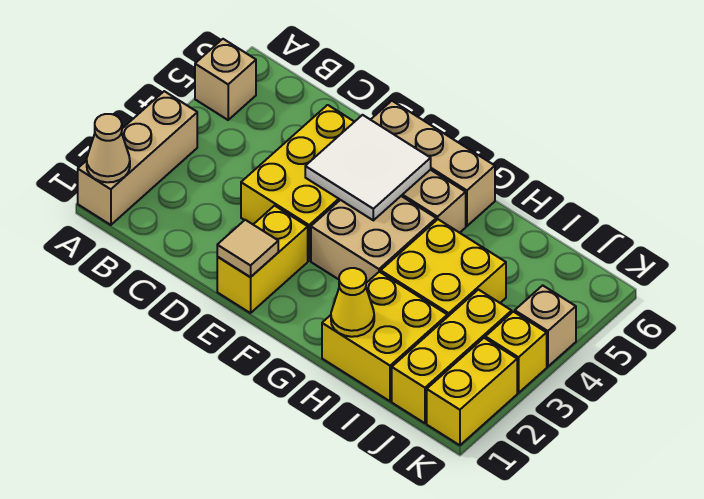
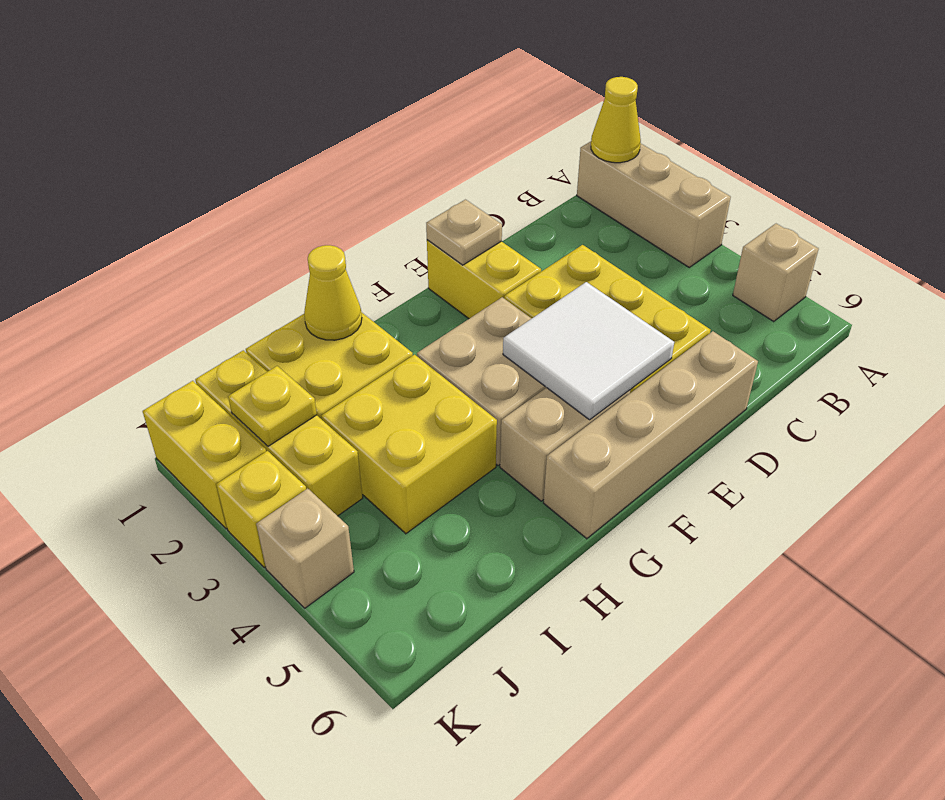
tan 1x1 cone [87,114,130,182] -> yellow 1x1 cone [591,77,641,163]
tan 1x1 tile [217,220,278,277] -> tan 1x1 plate [426,200,502,265]
tan 1x3 brick [371,101,495,226] -> tan 1x4 brick [544,331,758,539]
none -> yellow 1x1 plate [228,366,317,446]

